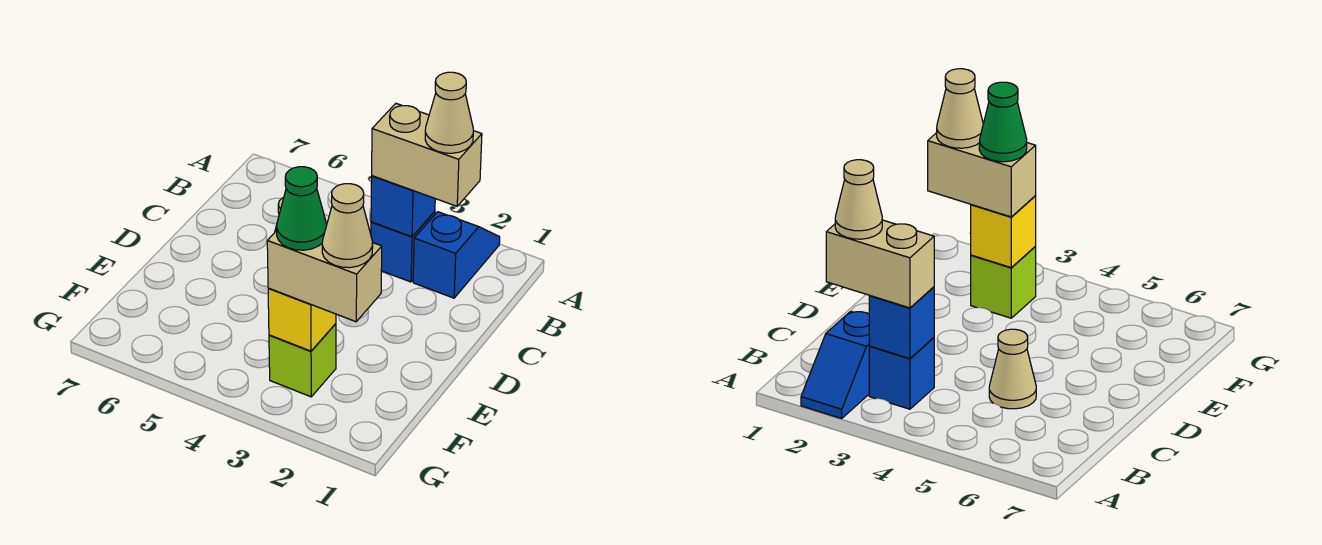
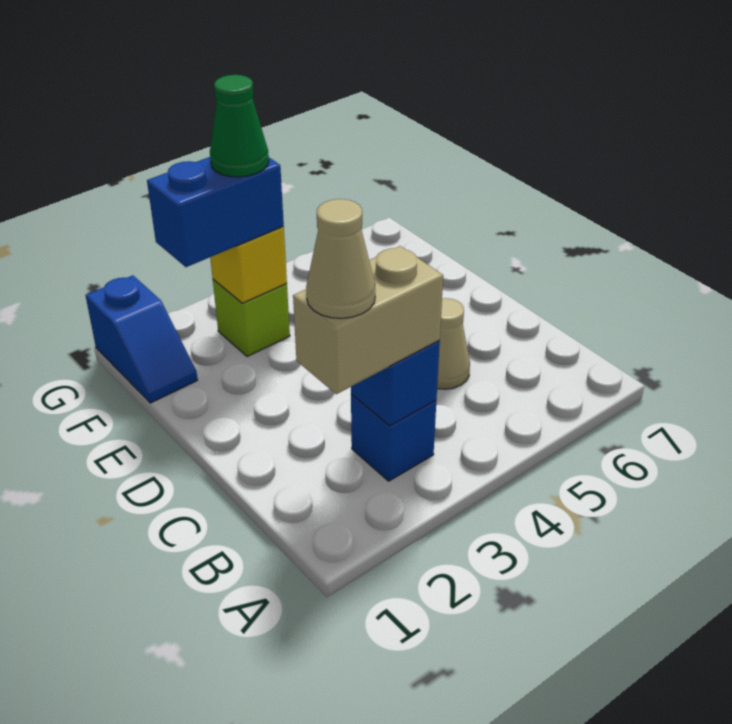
blue 1x2 slope [413,212,500,298] -> blue 1x2 slope moved to [85,275,198,403]
tan 1x2 brick [267,231,382,322] -> blue 1x2 brick [147,157,284,267]
tan 1x1 cone [322,184,373,268] -> none

